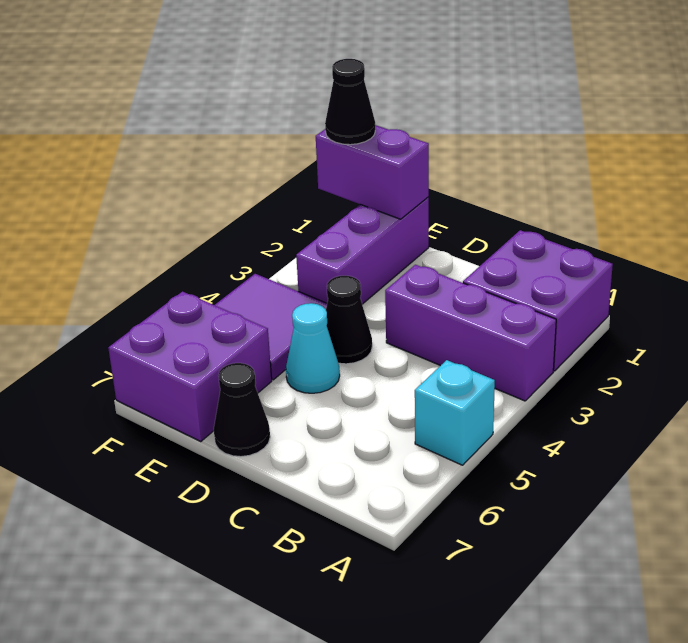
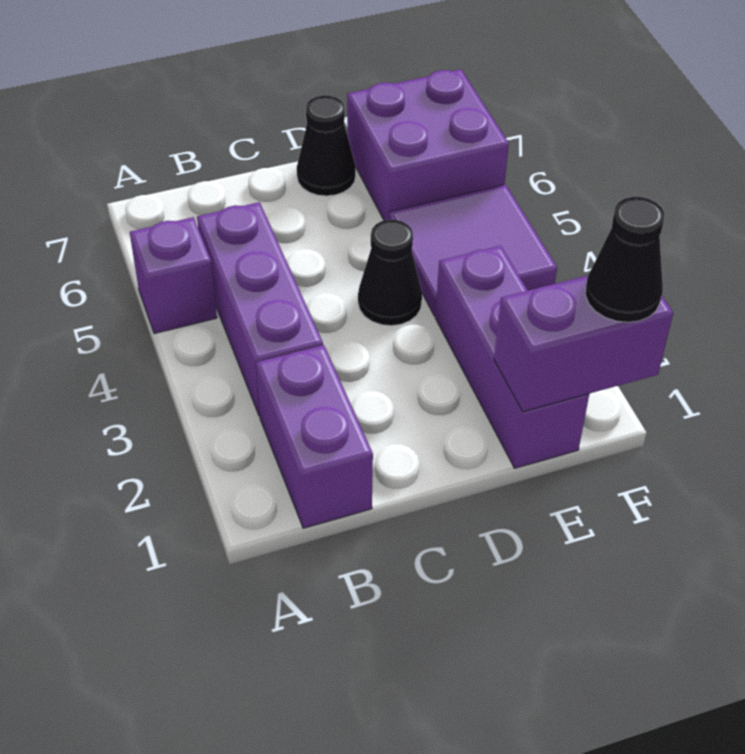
purple 2x2 brick [463,230,613,371] -> purple 1x2 brick [256,345,373,528]
purple 1x3 brick [385,265,556,401] -> purple 1x3 brick turned to [197,202,323,416]
cyan 1x1 brick [415,360,495,465] -> purple 1x1 brick [130,217,217,334]
cyan 1x1 cone [286,303,340,393] -> none

